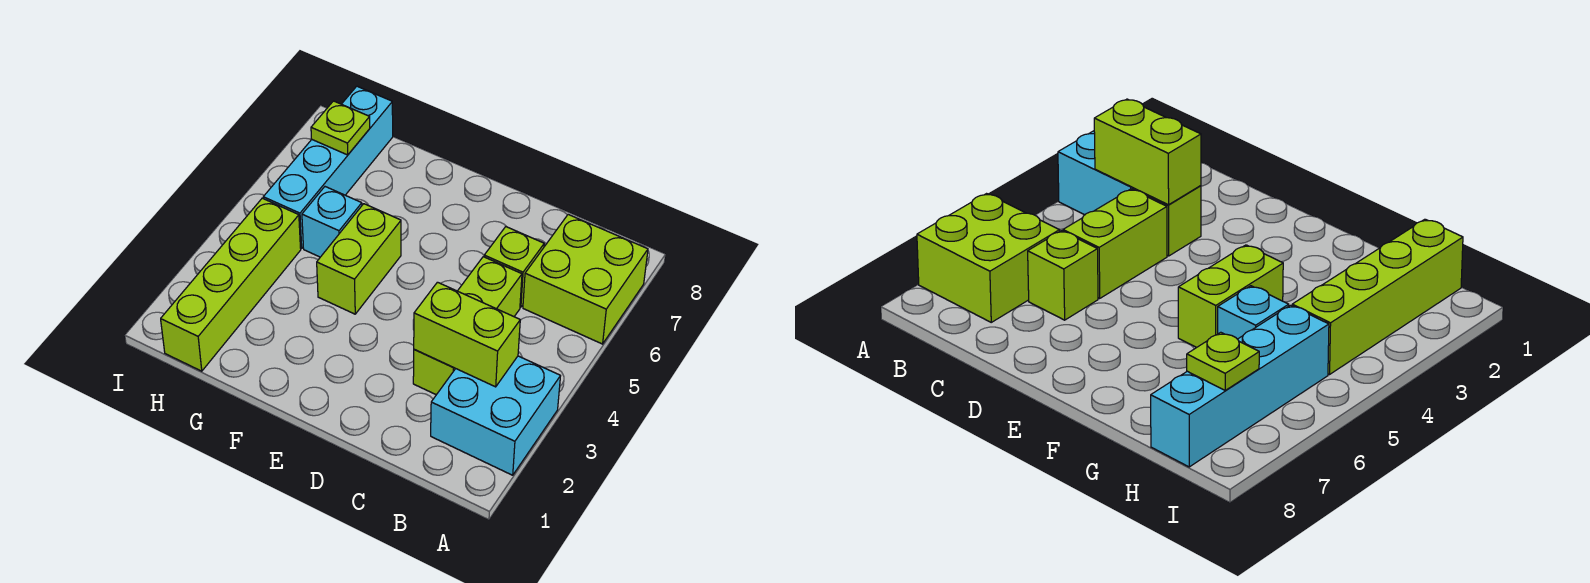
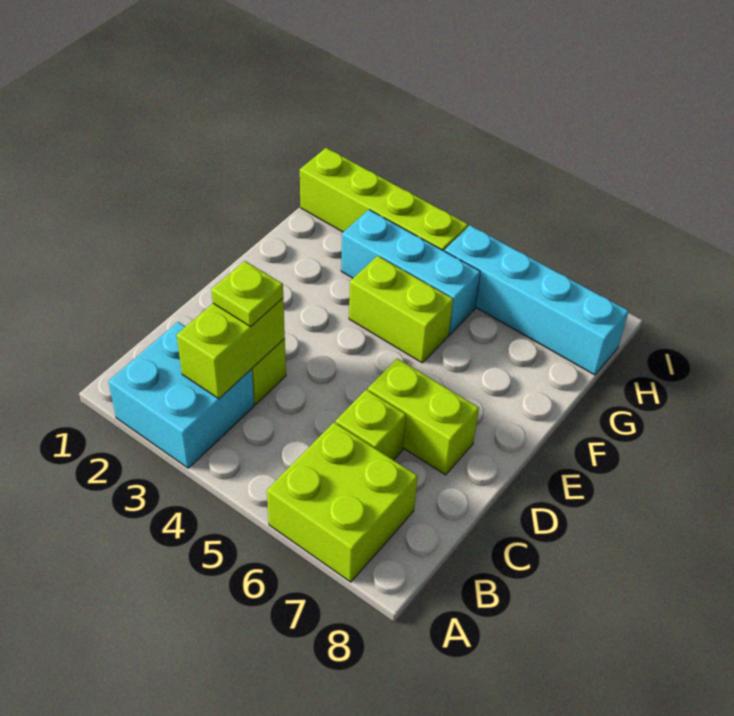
lime 1x2 brick [458,257,522,317] -> lime 1x2 brick moved to [368,358,479,475]
cyan 1x1 brick [302,187,362,257] -> cyan 1x3 brick [341,210,480,335]
lime 1x1 plate [311,101,370,155] -> lime 1x1 plate moved to [211,261,283,327]

